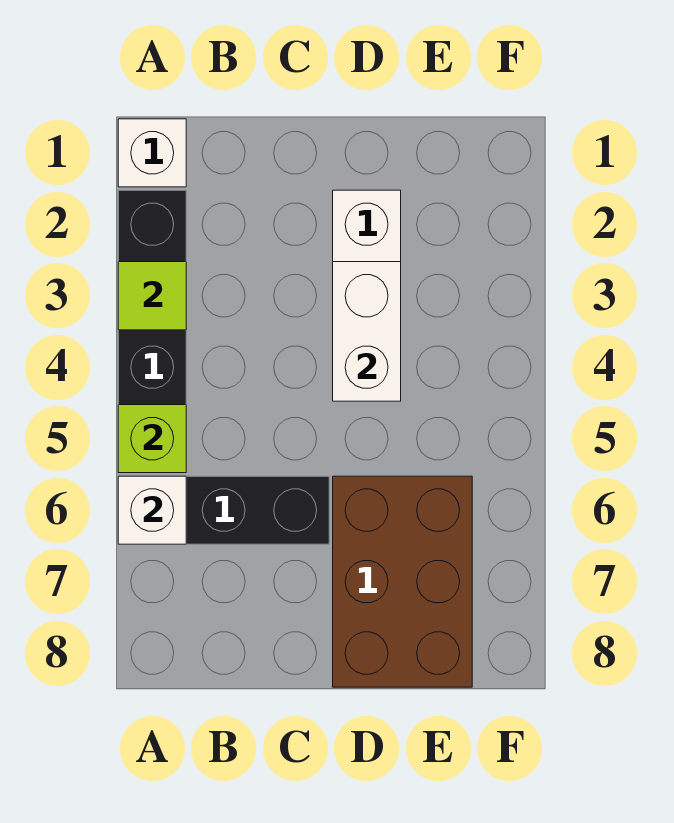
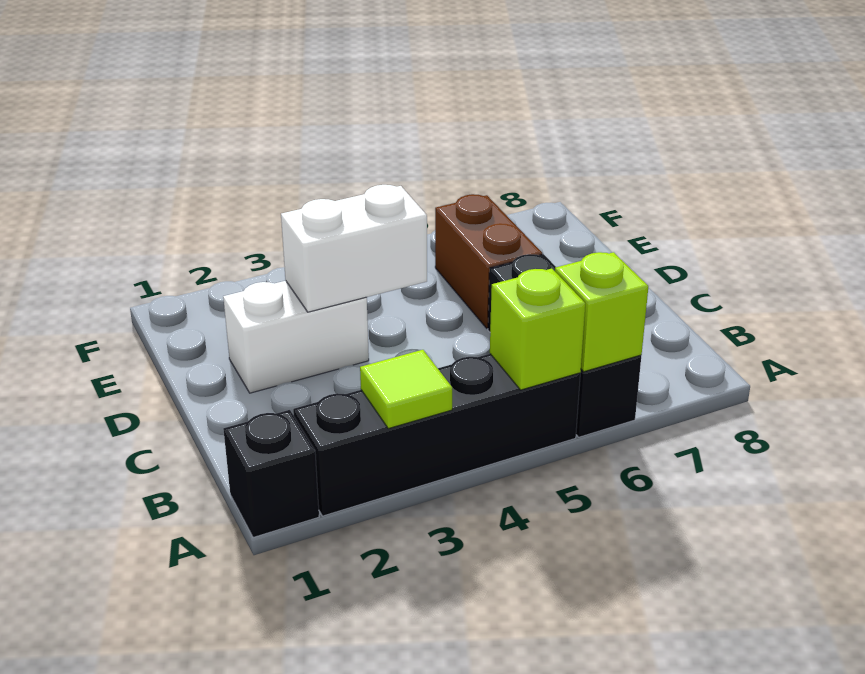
white 1x1 brick [118,119,186,187] -> black 1x1 brick [223,410,319,537]
white 1x1 brick [118,476,186,544] -> lime 1x1 brick [555,252,648,372]
brown 2x3 brick [333,476,472,687] -> brown 1x2 brick [435,194,542,328]

